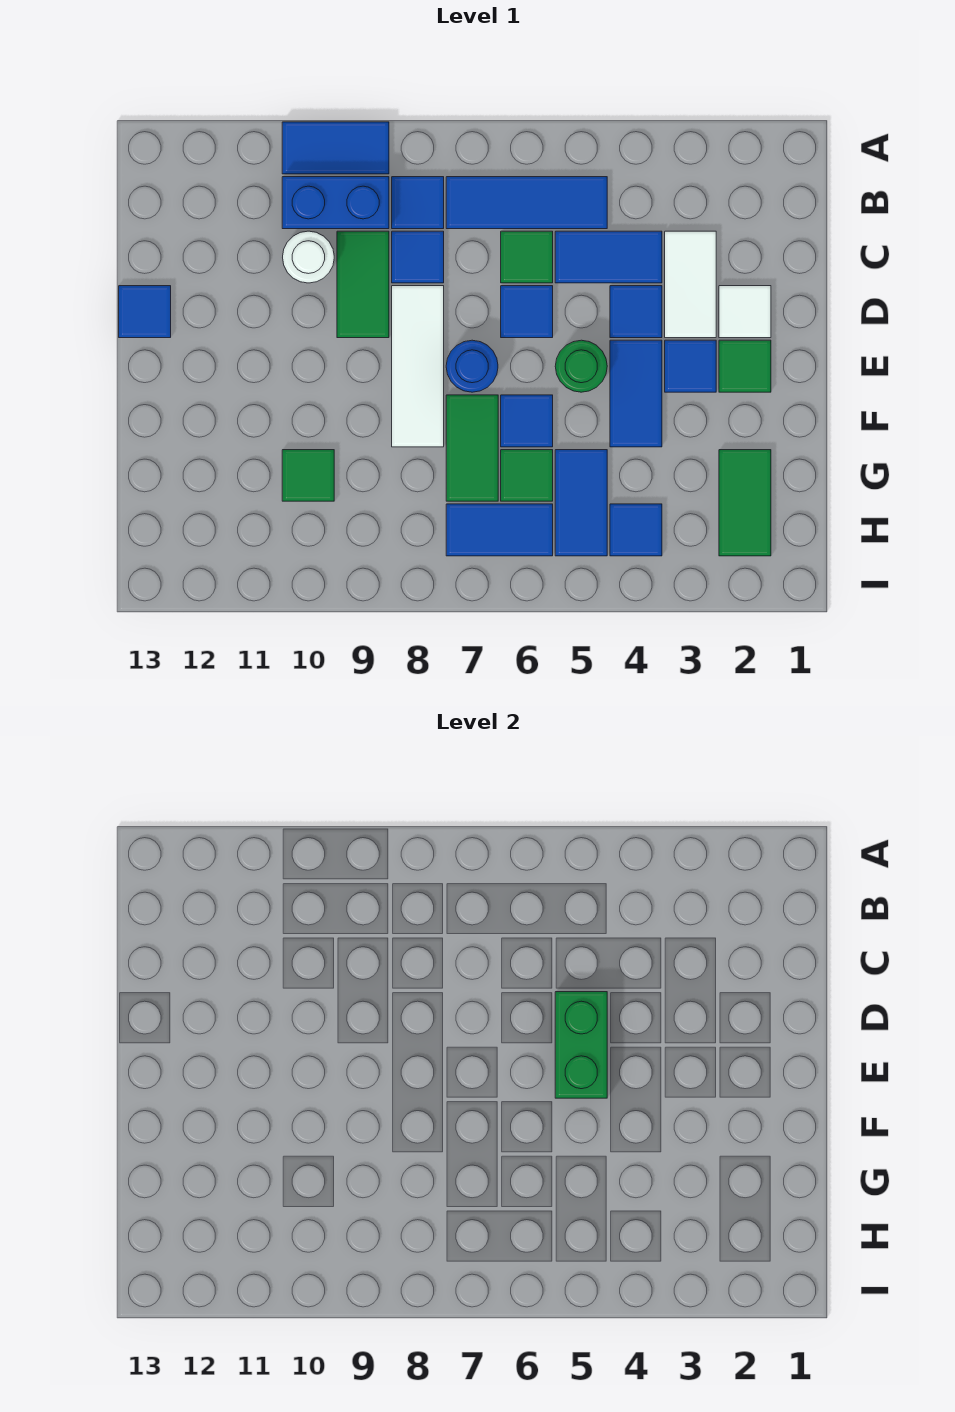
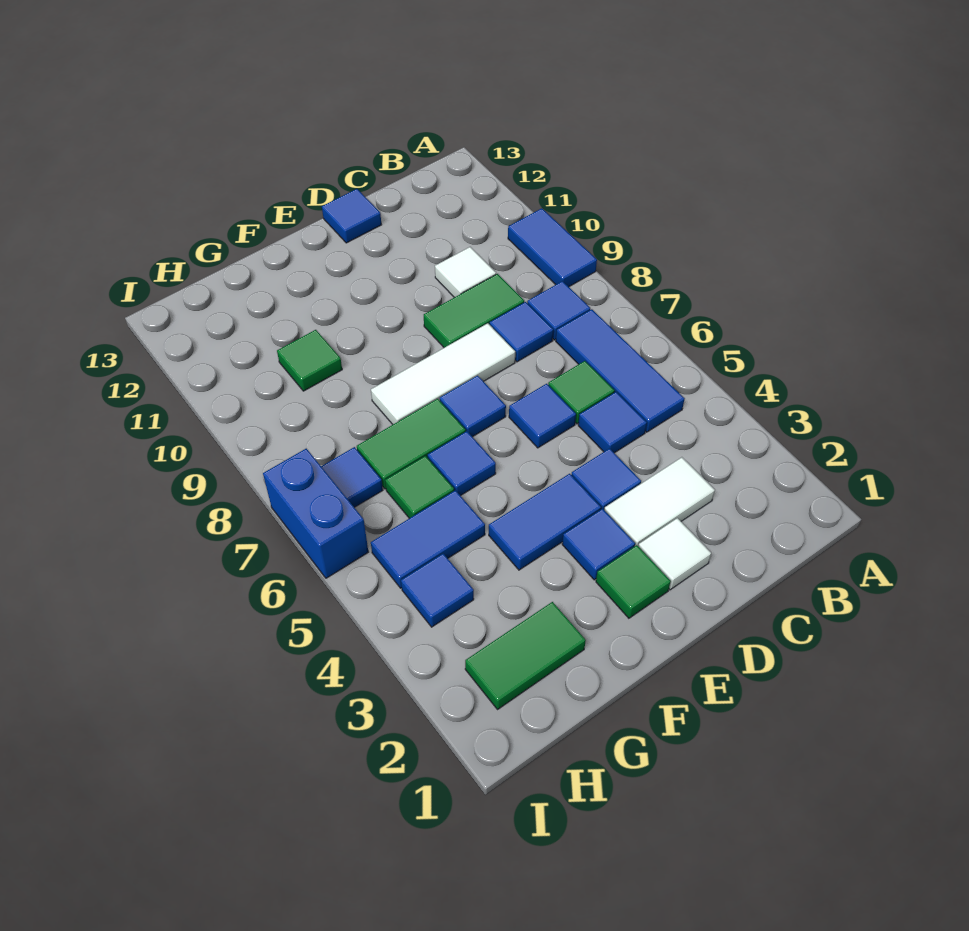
blue 1x2 brick [282,177,389,229] -> blue 1x2 brick moved to [263,449,368,578]
blue 1x2 tile [555,231,662,283] -> blue 1x1 tile [578,392,647,453]
white 1x1 round brick [283,231,334,283] -> white 1x1 tile [435,247,496,297]
green 1x2 brick [555,992,607,1098] -> none
green 1x1 round brick [555,340,607,392] -> none
blue 1x1 round brick [446,340,498,392] -> blue 1x1 tile [440,376,506,437]
blue 1x2 tile [446,504,553,556] -> blue 1x1 tile [321,447,383,507]

